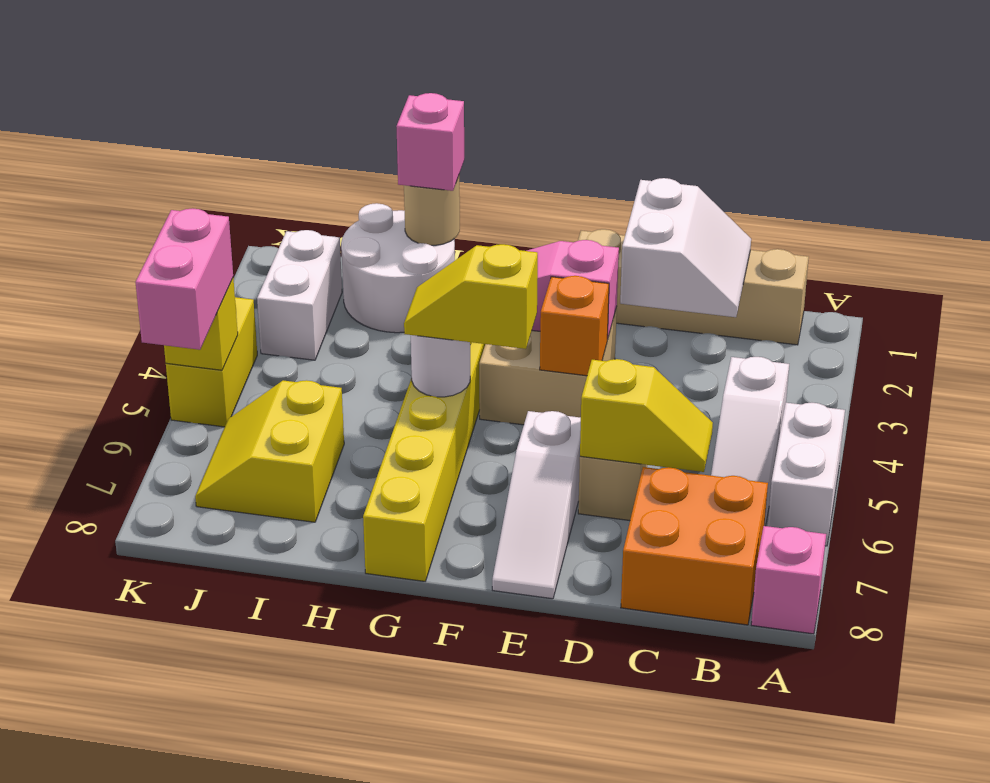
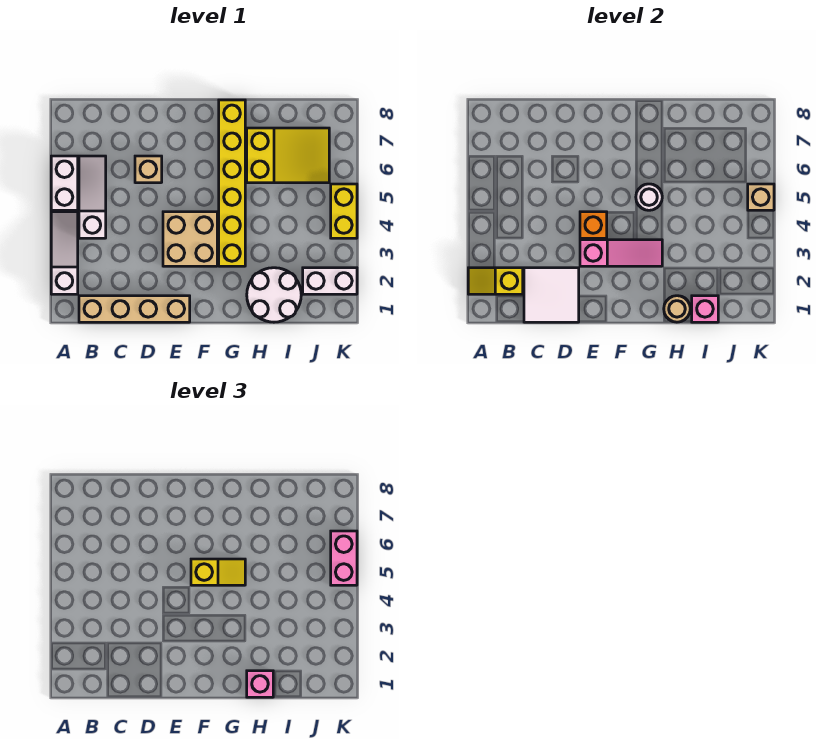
pink 1x1 brick [751,526,826,634] -> pink 1x1 brick moved to [692,296,718,322]
orange 2x2 brick [621,467,768,625] -> none
white 2x2 slope [620,178,751,317] -> white 2x2 tile [524,268,579,322]
yellow 1x2 slope [580,359,713,472] -> yellow 1x2 slope moved to [468,268,523,294]
white 1x3 slope [492,411,581,599] -> white 1x3 slope moved to [51,212,78,294]
yellow 2x2 slope [195,380,344,522] -> yellow 2x3 slope [247,128,329,183]
white 1x2 brick [257,230,342,360] -> white 1x2 brick turned to [303,268,357,294]
yellow 1x1 brick [164,278,238,370] -> tan 1x1 brick [748,184,774,210]

